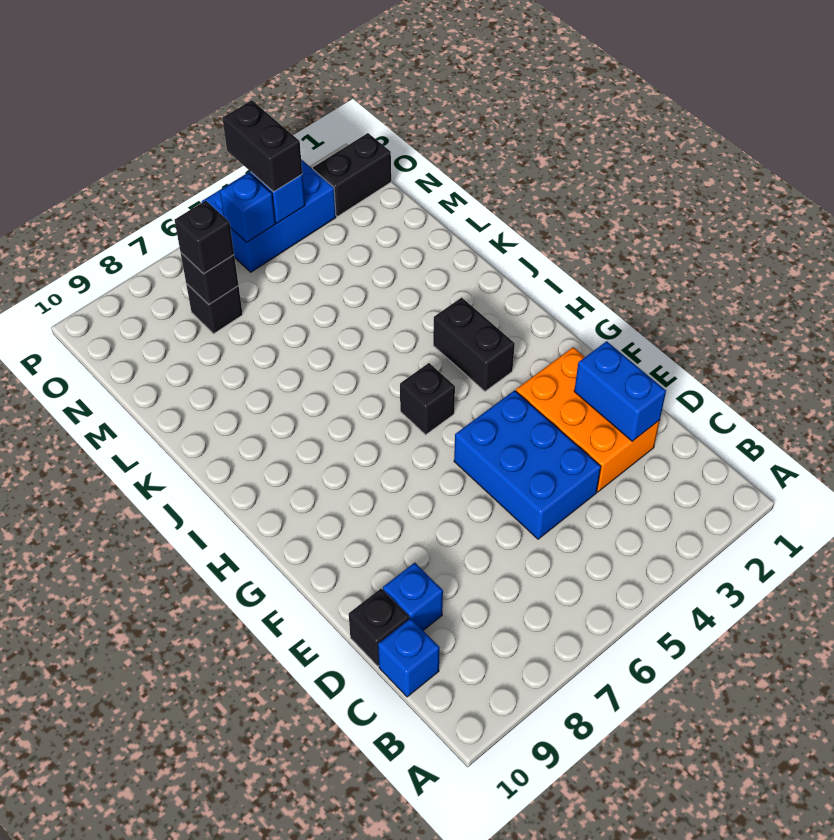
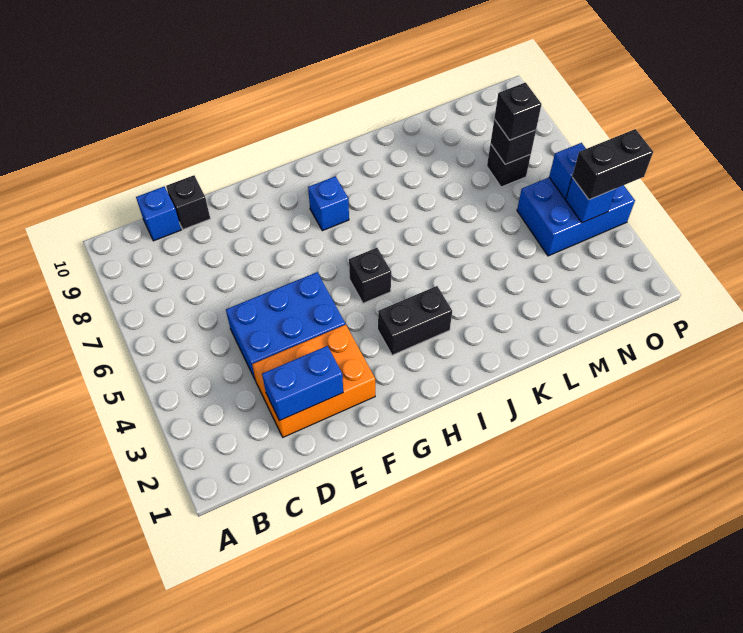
blue 1x1 brick [383,563,443,630] -> blue 1x1 brick moved to [308,176,349,231]
black 1x2 brick [313,133,391,216] -> none
blue 2x3 brick [202,159,336,272] -> blue 2x3 brick turned to [517,178,635,256]

